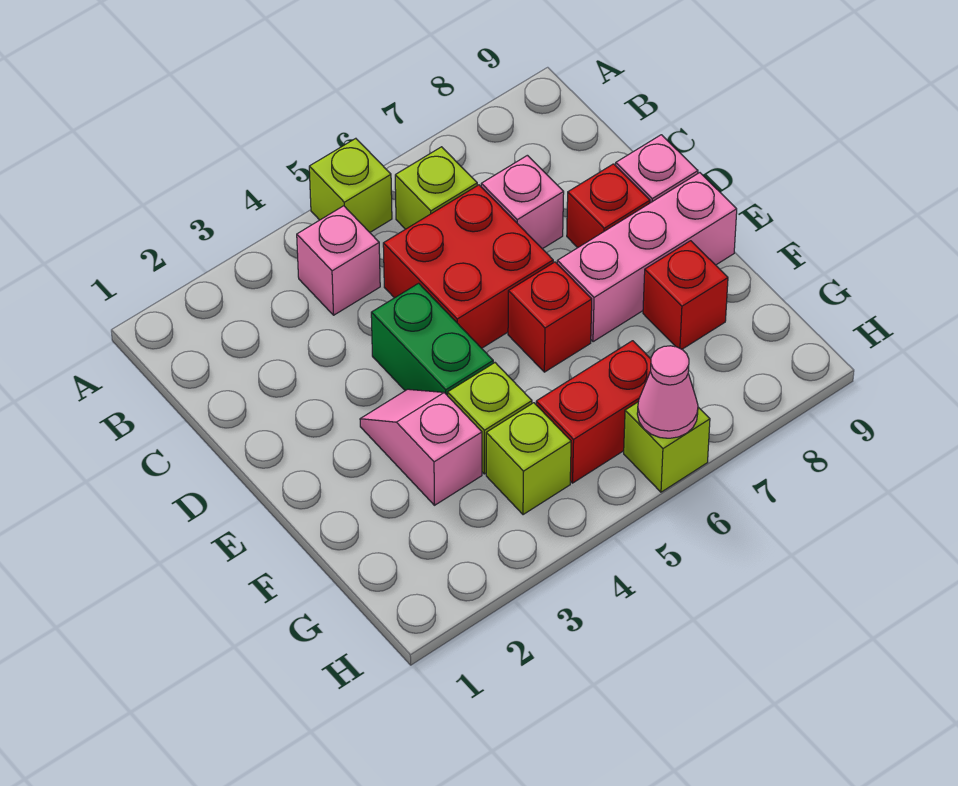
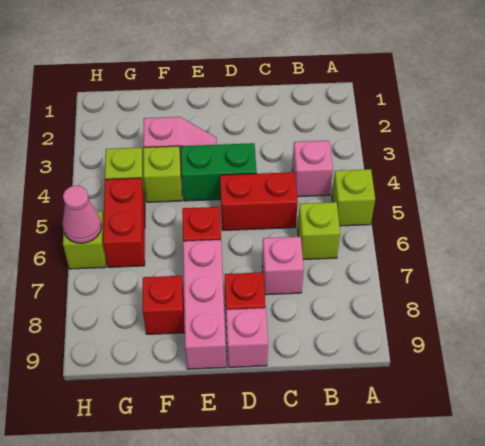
red 2x2 brick [383,185,553,348] -> red 1x2 brick [220,172,298,230]

